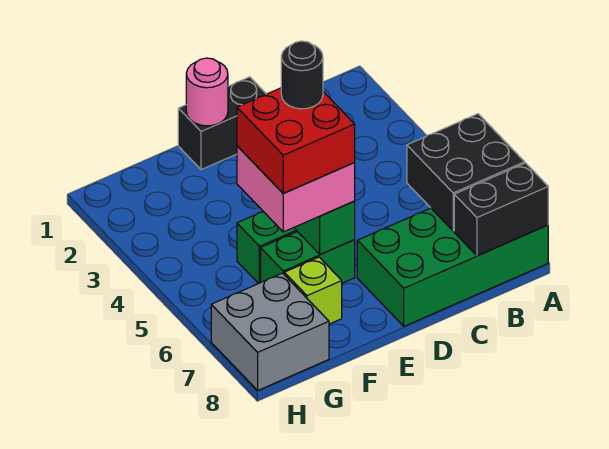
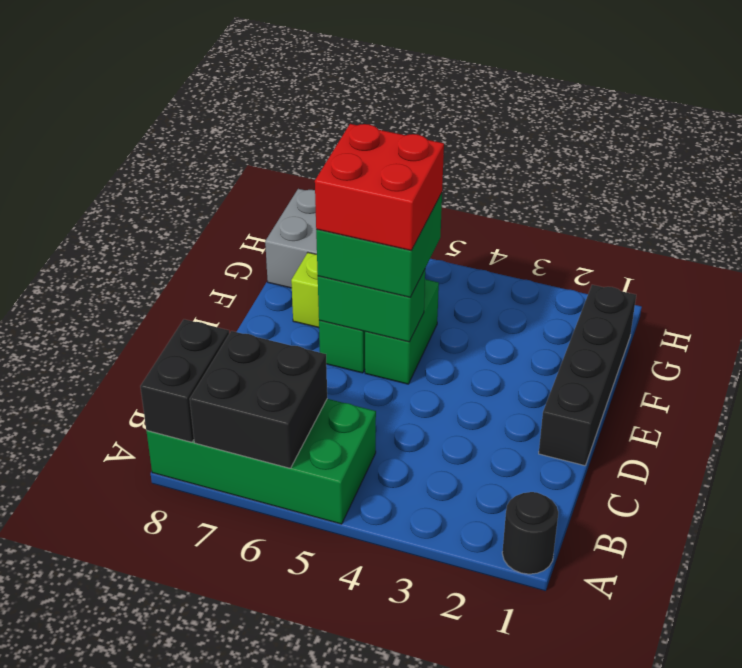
green 2x4 brick [357,208,548,326] -> green 2x4 brick turned to [147,399,376,524]
black 1x2 brick [178,77,266,170] -> black 1x4 brick [539,285,636,466]
pink 1x1 round brick [186,58,228,126] -> none
pink 2x2 brick [237,146,355,232] -> green 2x2 brick [316,193,442,297]
black 1x1 round brick [281,41,323,109] -> black 1x1 round brick moved to [502,492,558,574]

